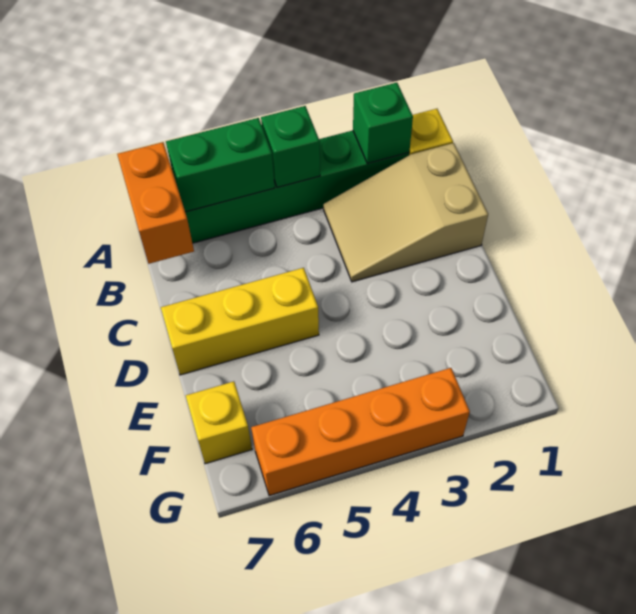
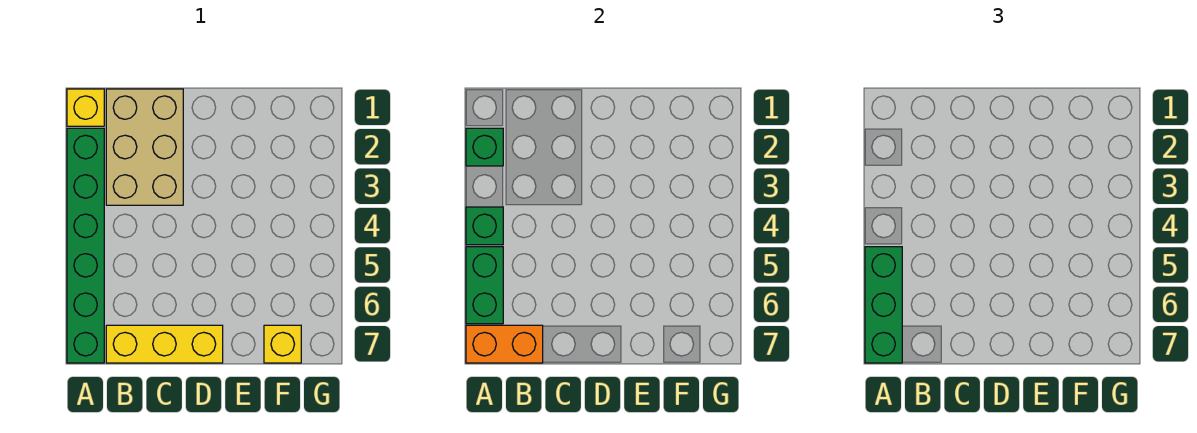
none -> green 1x3 brick [865,247,902,363]
tan 2x3 slope [323,143,488,282] -> tan 2x3 brick [106,89,183,205]
yellow 1x3 brick [161,268,319,375] -> yellow 1x3 brick turned to [106,325,223,363]
orange 1x4 brick [251,368,470,496] -> none

